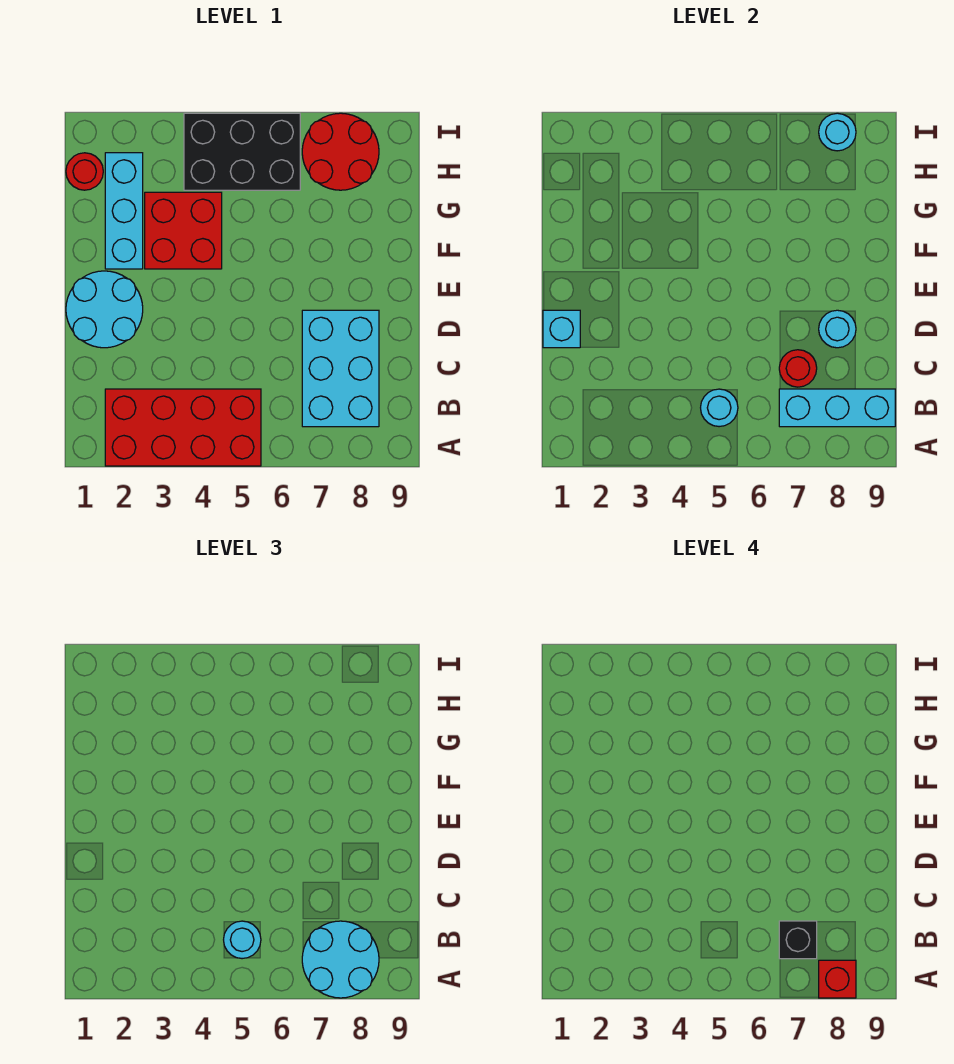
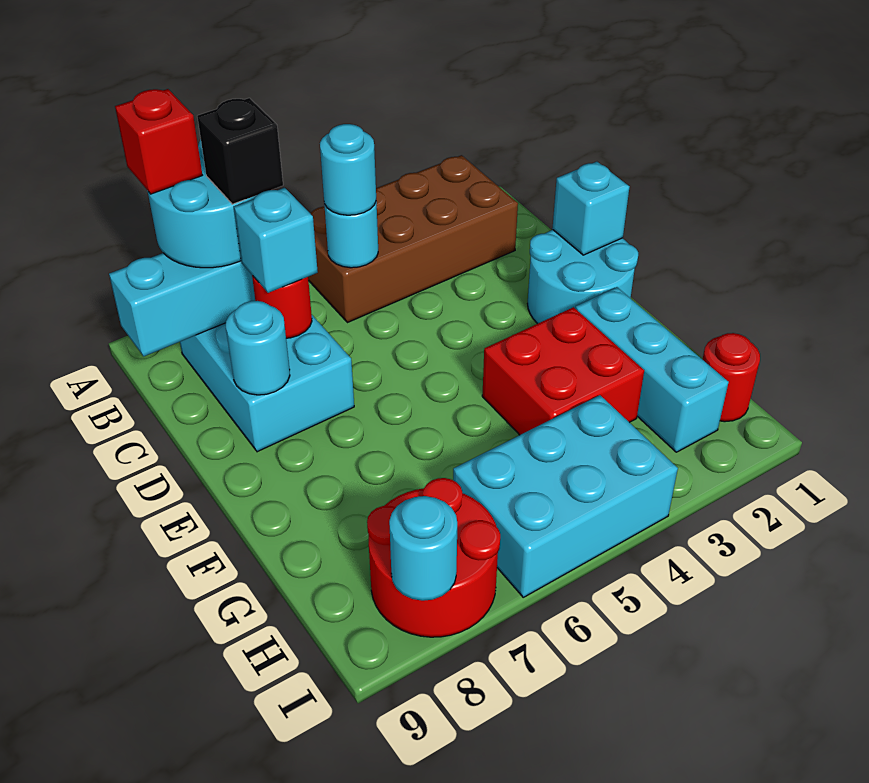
red 2x4 brick [105,389,261,466] -> brown 2x4 brick [308,155,518,323]
none -> cyan 1x1 brick [234,188,318,293]
black 2x3 brick [184,113,300,190] -> cyan 2x3 brick [453,395,678,597]

